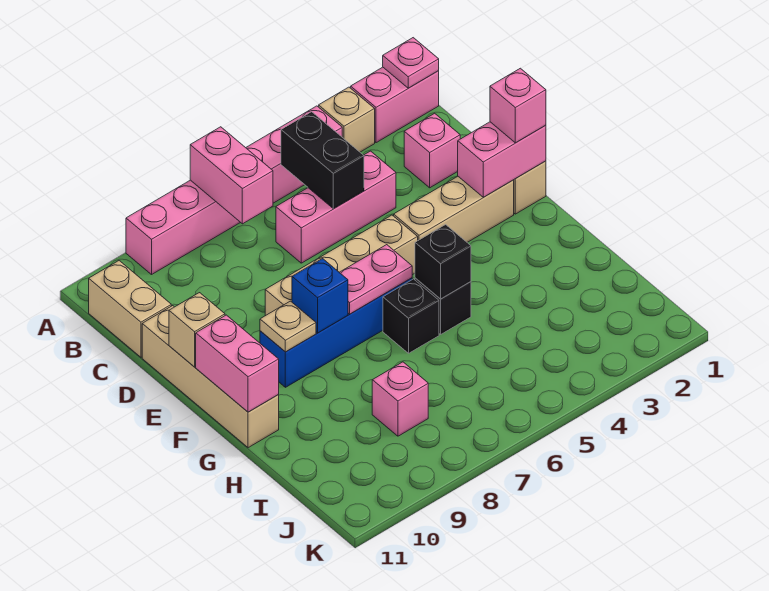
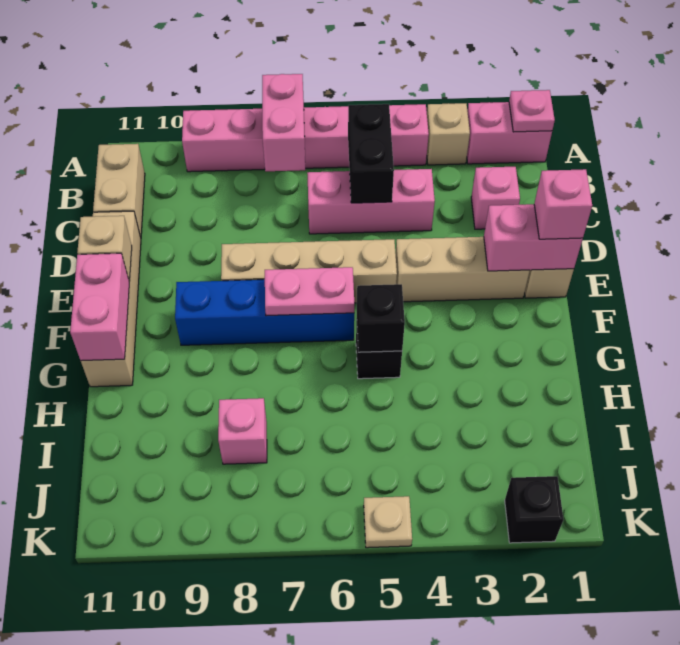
blue 1x1 brick [292,259,348,333] -> none
tan 1x1 plate [260,301,316,352] -> tan 1x1 plate moved to [364,496,412,548]
black 1x1 brick [383,279,439,353] -> black 1x1 brick moved to [505,476,563,543]

